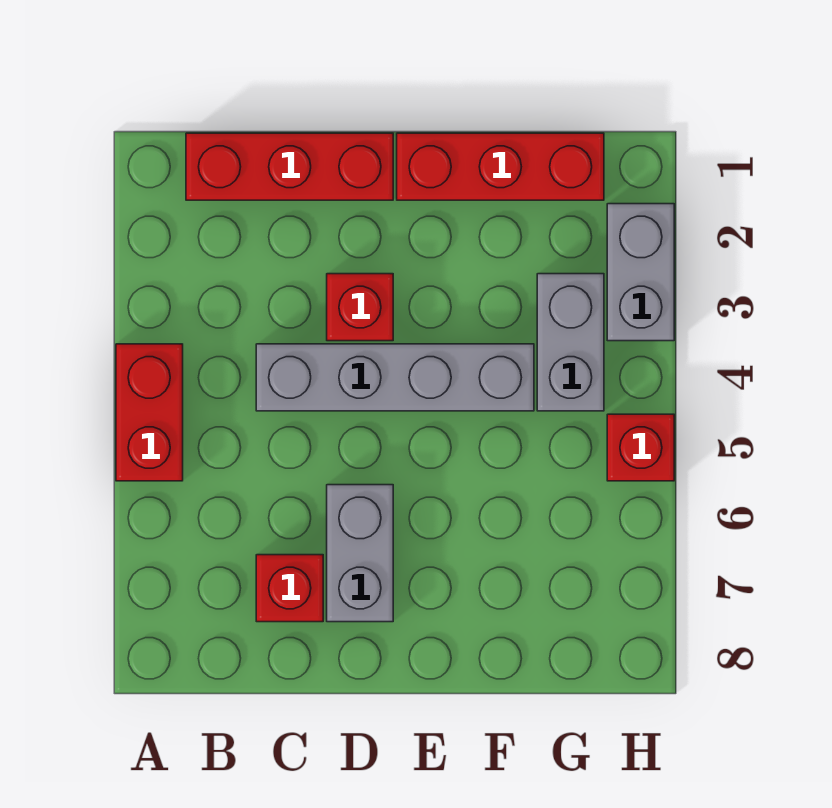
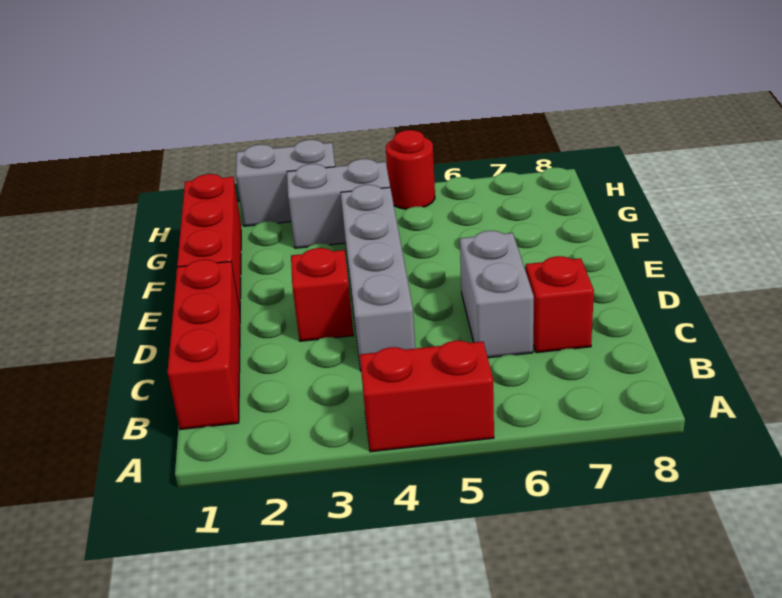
grey 1x2 brick [327,485,393,622] -> grey 1x2 brick turned to [460,231,534,358]
red 1x1 brick [607,414,674,481] -> red 1x1 round brick [386,130,435,209]

